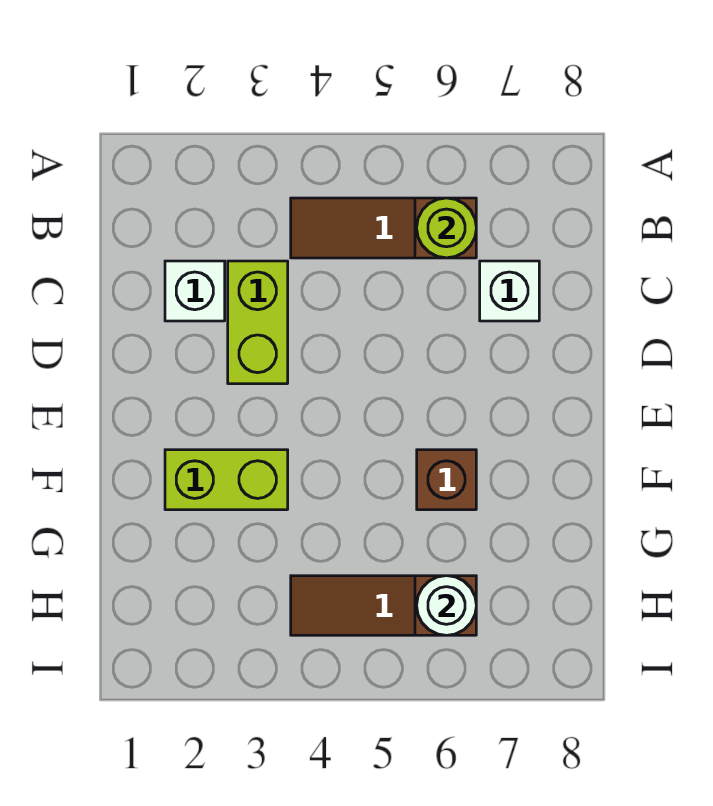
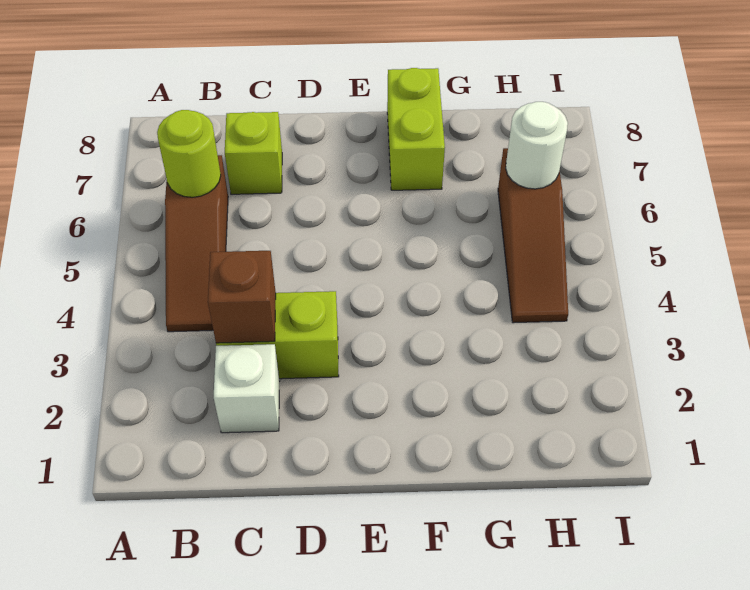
white 1x1 brick [480,261,539,321] -> lime 1x1 brick [225,112,282,194]
lime 1x2 brick [165,450,288,510] -> lime 1x2 brick moved to [387,68,445,190]
brown 1x1 brick [417,450,476,510] -> brown 1x1 brick moved to [208,251,276,343]

